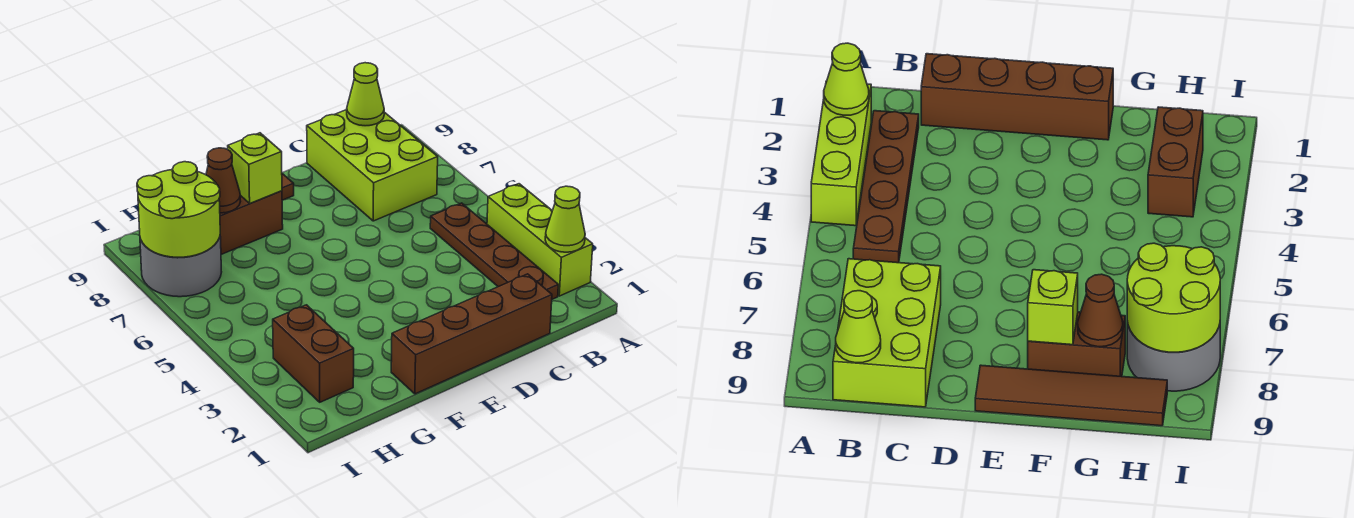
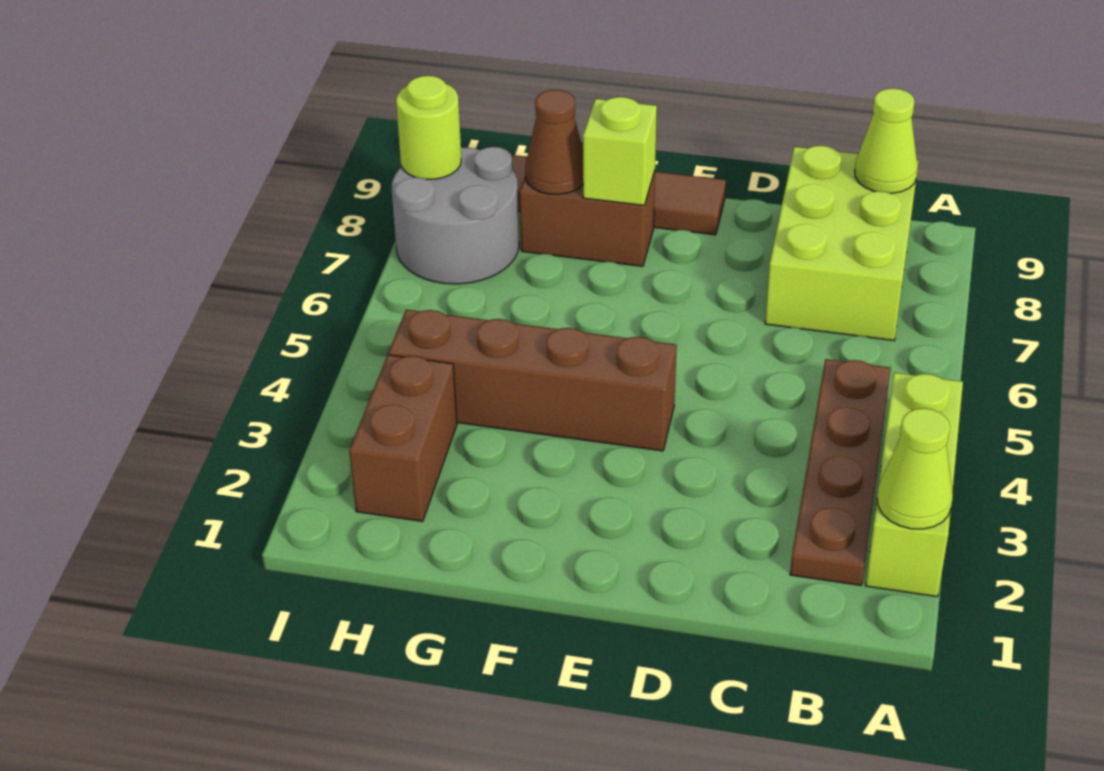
brown 1x4 brick [391,274,552,394] -> brown 1x4 brick moved to [389,310,677,451]
lime 2x2 round brick [137,162,220,257] -> lime 1x1 round brick [396,76,461,179]

